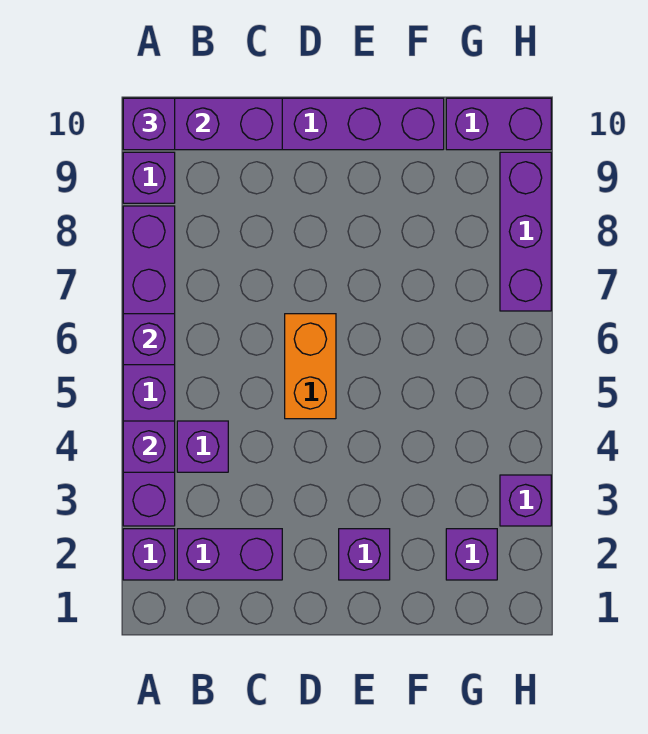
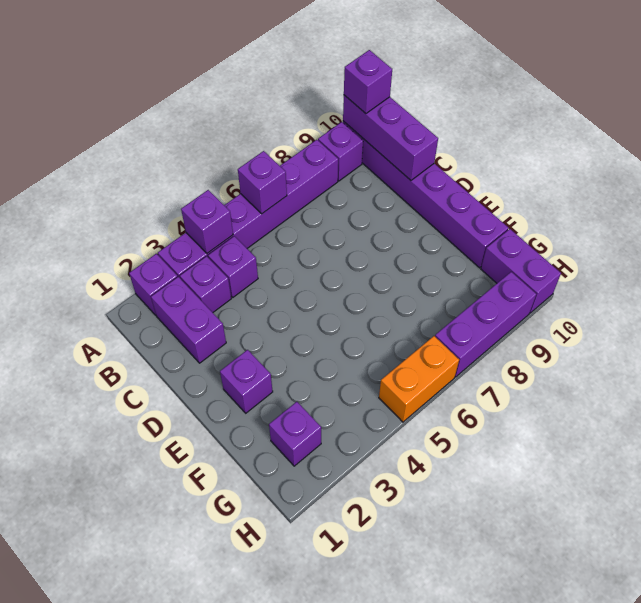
orange 1x2 brick [285,314,336,419] -> orange 1x2 brick moved to [379,336,459,422]
purple 1x1 brick [500,475,551,526] -> purple 1x1 brick moved to [180,256,231,312]

